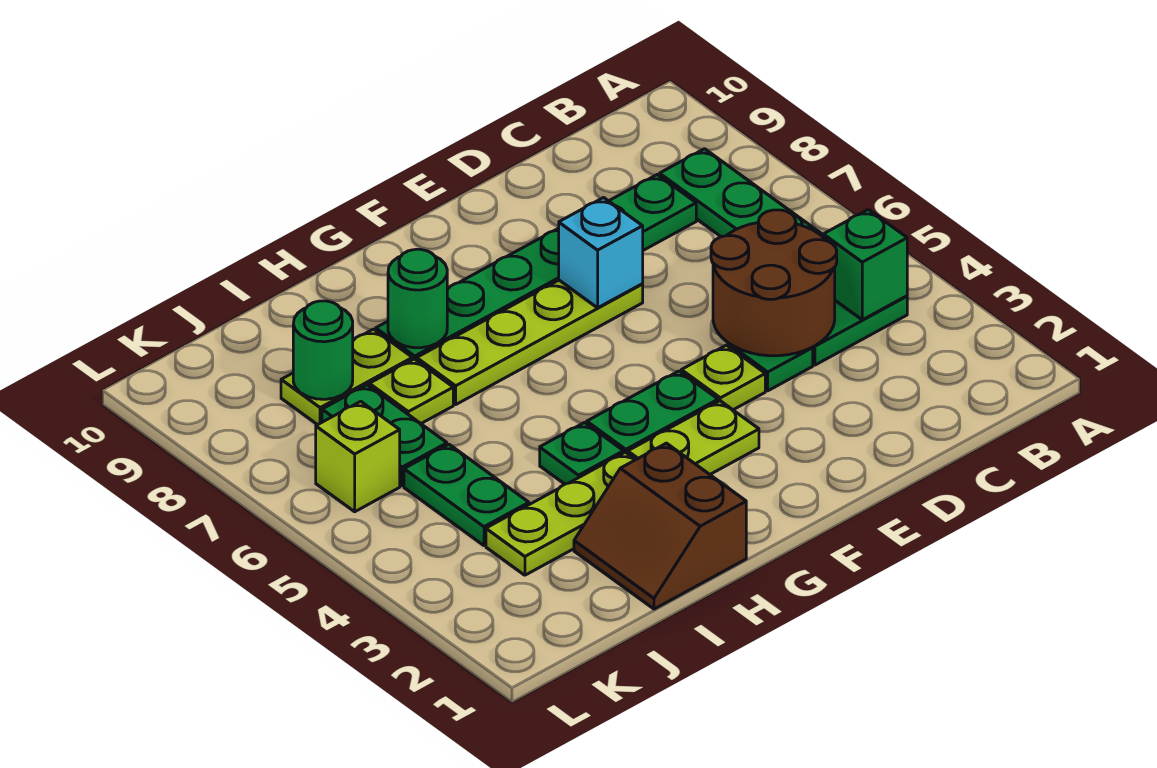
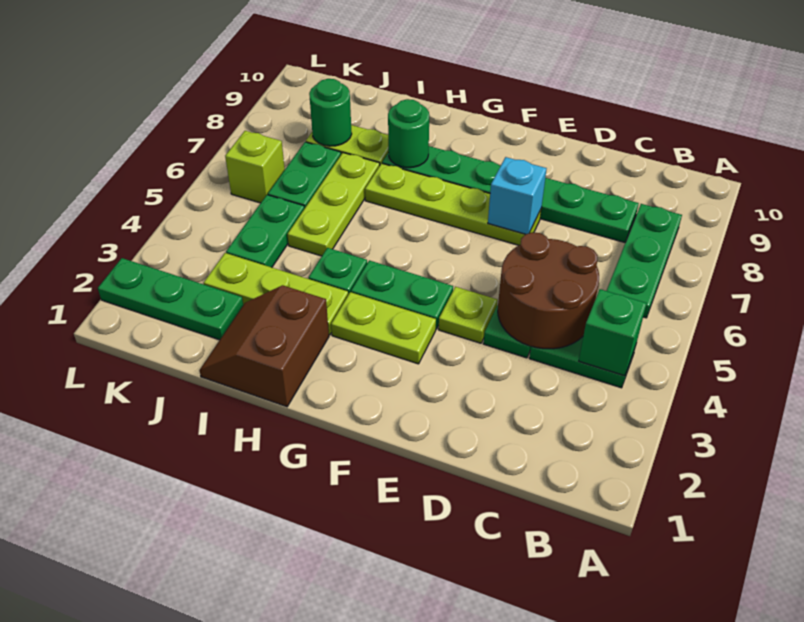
lime 1x1 plate [369,359,453,423] -> lime 1x3 plate [288,153,380,256]
none -> green 1x3 plate [98,258,243,340]

